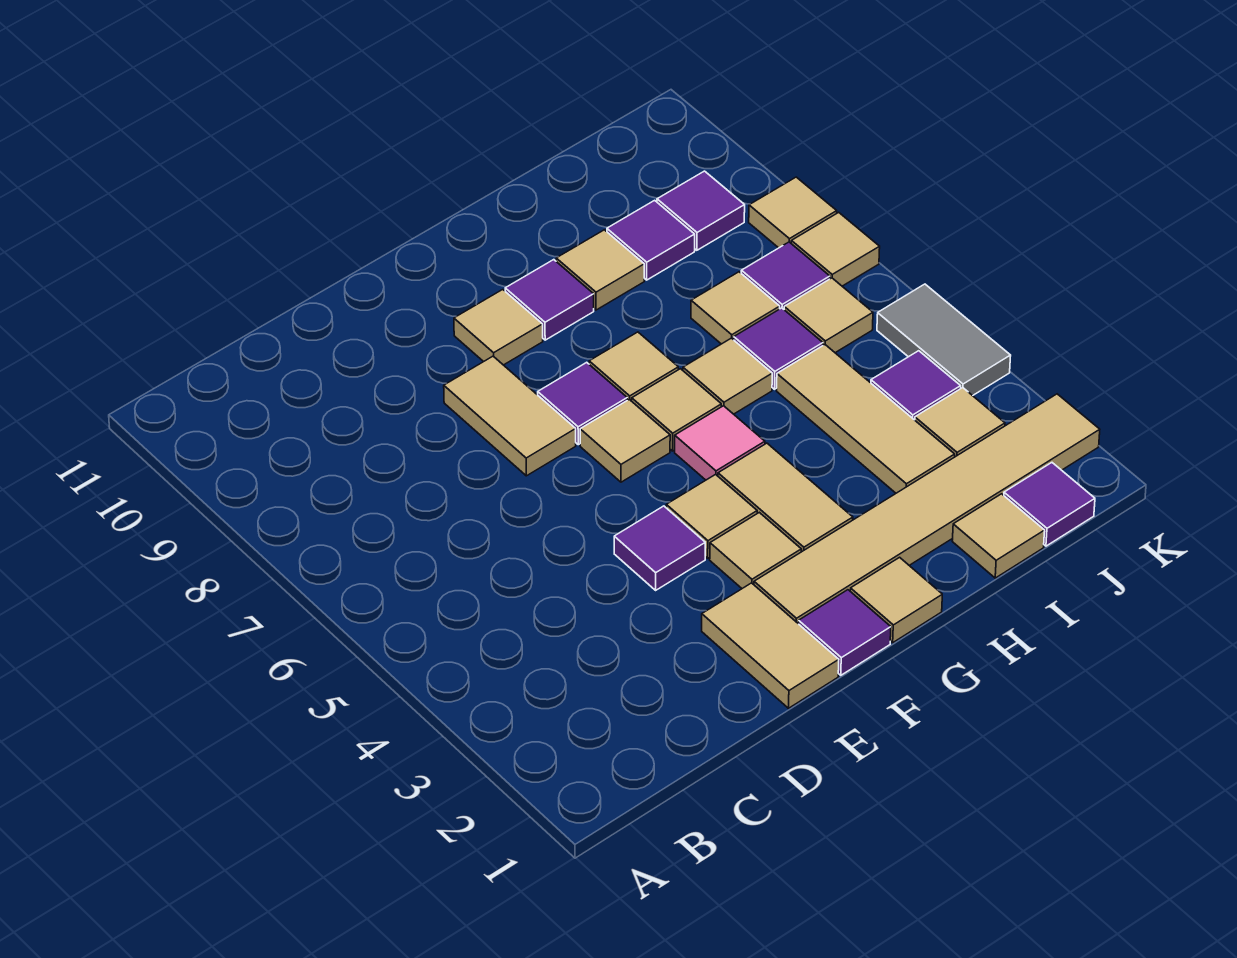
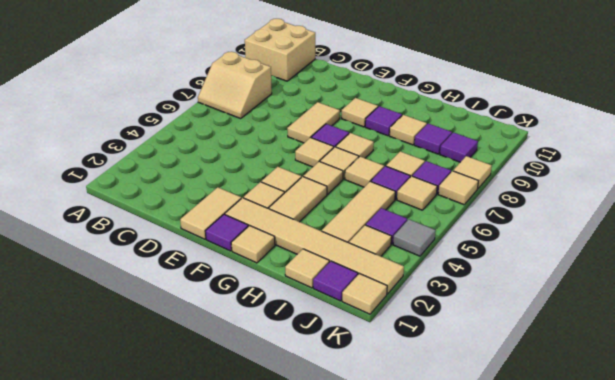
none -> tan 2x2 slope [198,52,272,118]
none -> tan 2x2 brick [245,19,315,81]
purple 1x1 tile [614,506,705,590] -> none
pink 1x1 tile [675,406,765,480] -> tan 1x1 tile [303,162,343,195]
none -> tan 1x1 tile [342,274,387,314]
grey 1x2 tile [877,284,1011,396] -> grey 1x1 tile [393,219,436,256]

